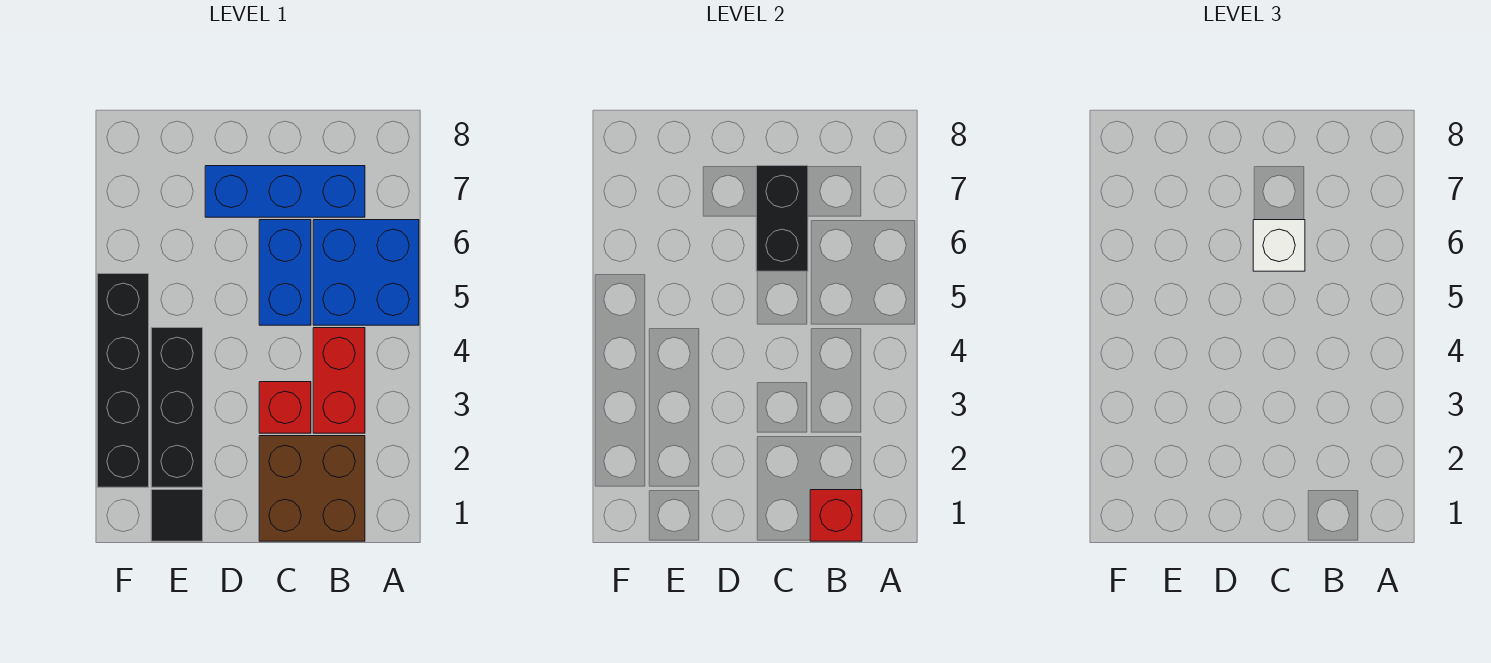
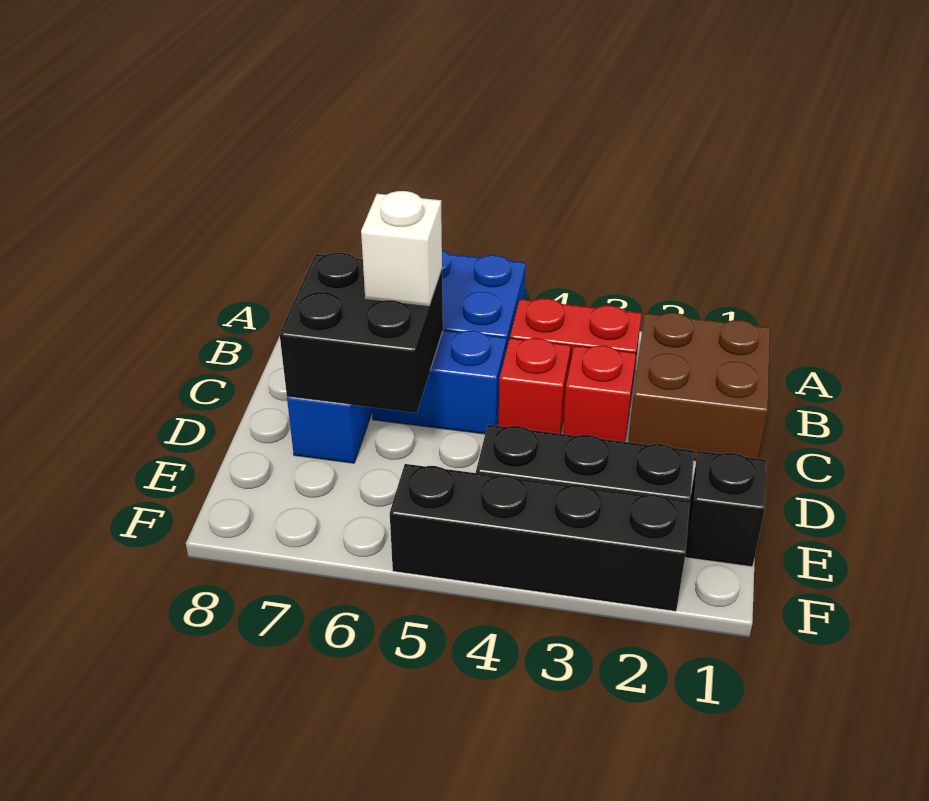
red 1x1 brick [810,490,862,541] -> red 1x1 brick moved to [498,338,571,434]
black 1x2 brick [756,166,808,271] -> black 2x2 brick [280,253,443,413]
black 1x1 tile [151,490,203,541] -> black 1x1 brick [685,451,766,567]

